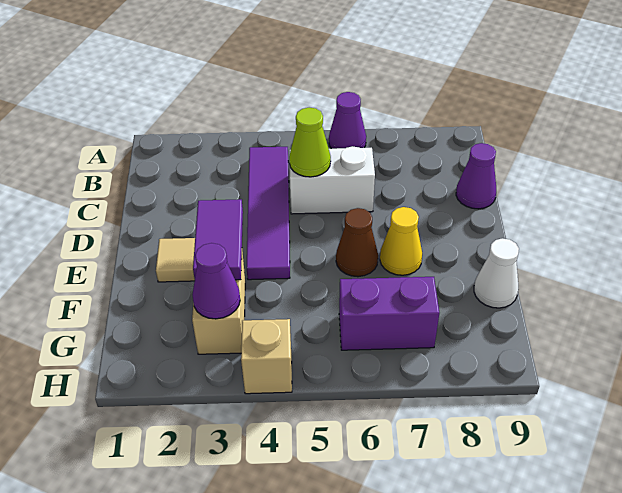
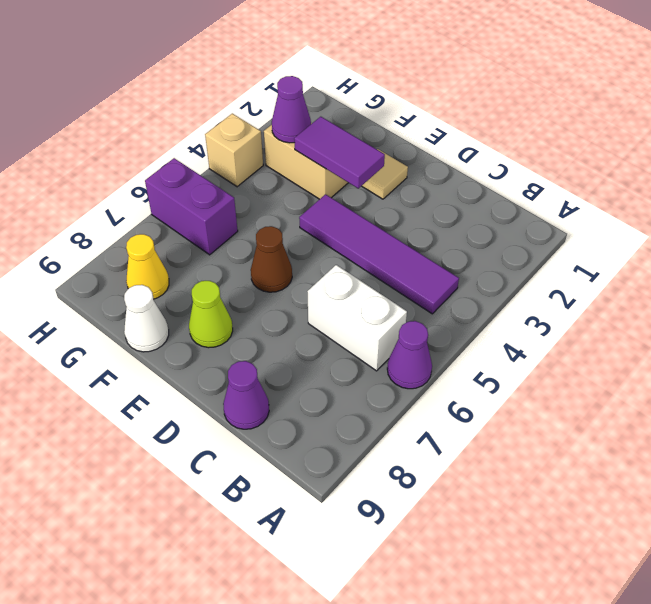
white 1x2 brick [289,146,375,214] -> white 1x2 brick turned to [307,265,407,371]
lime 1x1 cone [289,107,331,177] -> lime 1x1 cone moved to [189,281,233,348]
yellow 1x1 cone [380,207,422,275] -> yellow 1x1 cone moved to [126,234,169,299]
purple 1x2 brick [339,277,439,350] -> purple 1x2 brick turned to [145,158,238,255]

